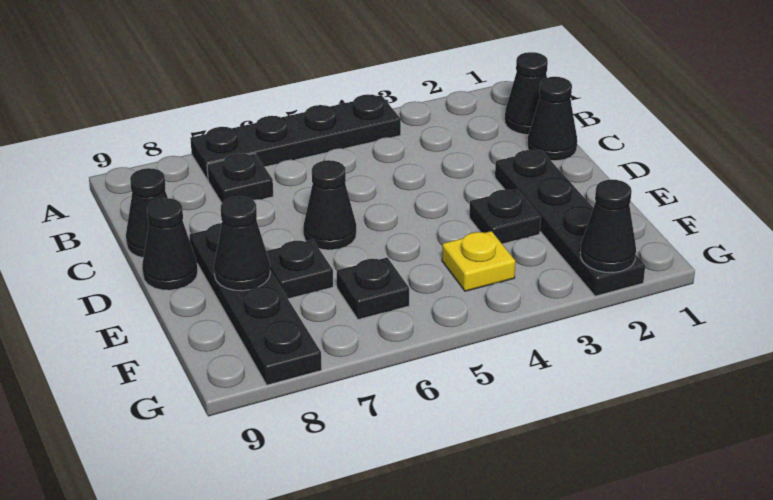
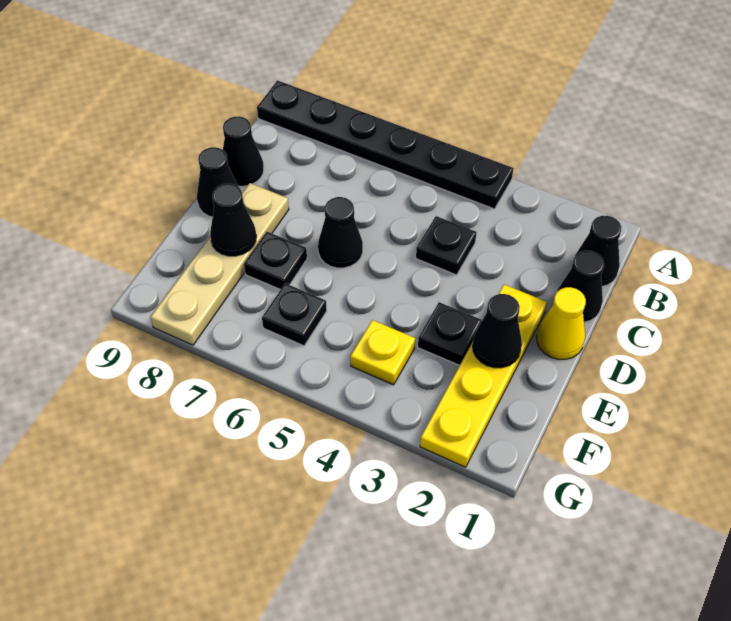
black 1x4 plate [190,94,401,180] -> black 1x6 plate [257,80,513,209]
black 1x1 plate [207,153,273,203] -> black 1x1 plate moved to [416,216,477,275]
none -> yellow 1x1 cone [536,287,586,359]
black 1x4 plate [495,150,645,296] -> yellow 1x4 plate [420,285,547,467]
black 1x4 plate [189,223,322,385] -> tan 1x4 plate [150,183,289,345]
black 1x1 cone [580,180,636,273] -> black 1x1 cone moved to [473,294,522,368]

